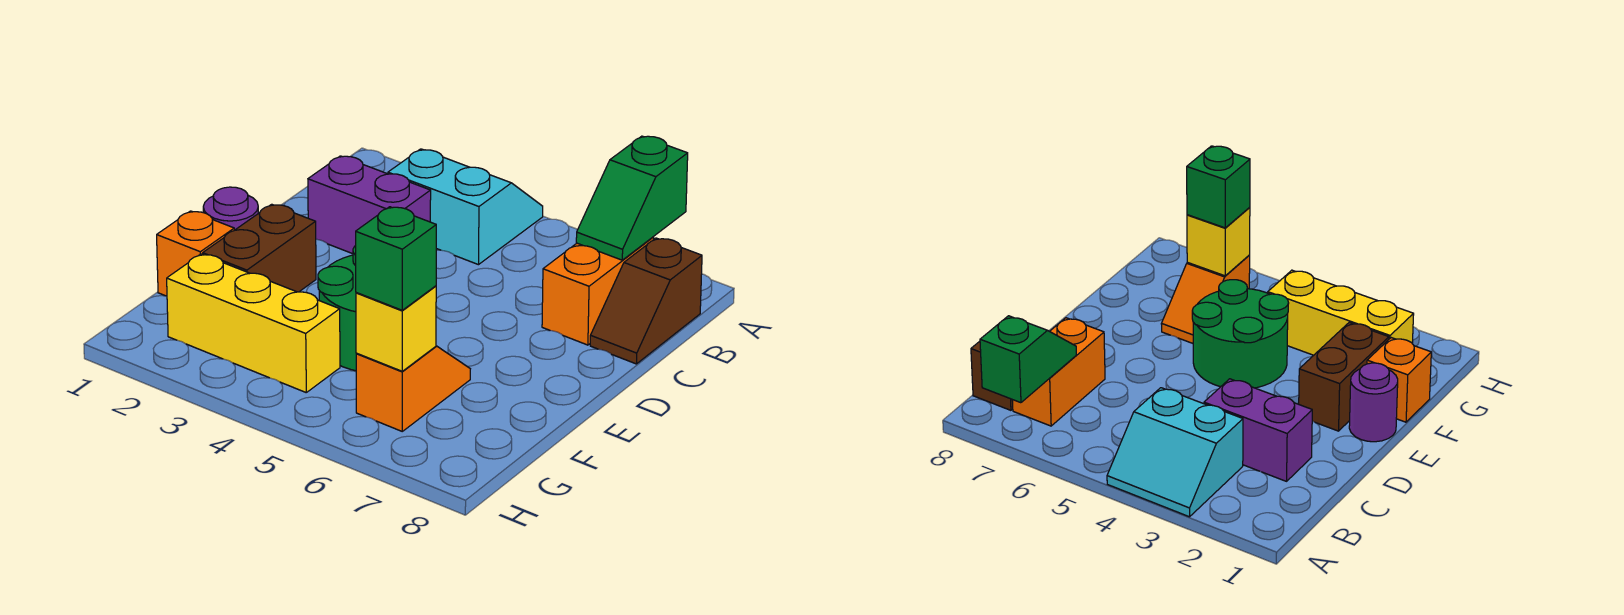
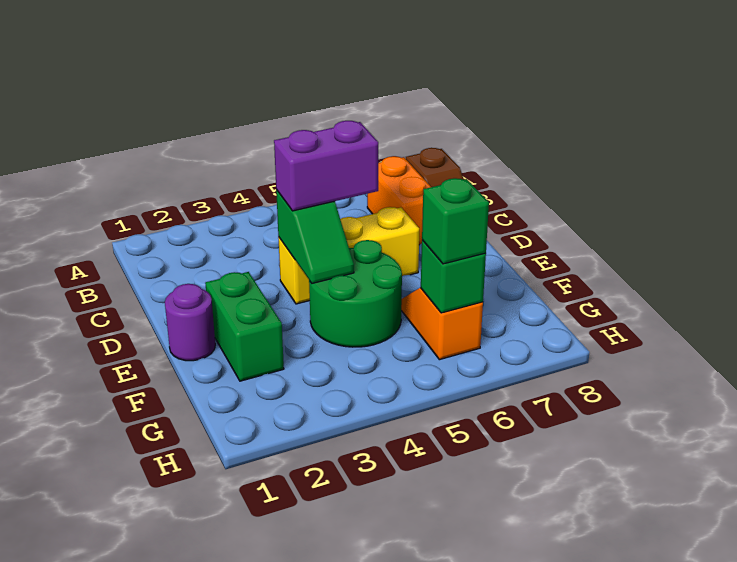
cyan 2x2 slope [388,149,543,265] -> none
green 1x2 slope [576,136,688,260] -> green 1x2 slope moved to [276,190,354,283]
purple 1x2 brick [308,156,431,254] -> purple 1x2 brick moved to [274,121,378,211]
brown 1x2 brick [203,204,316,292] -> green 1x2 brick [205,272,284,381]
orange 1x1 brick [157,211,234,296] -> none
yellow 1x3 brick [167,254,340,392] -> yellow 1x3 brick moved to [278,207,419,304]
yellow 1x1 brick [356,286,436,371] -> green 1x1 brick [420,240,486,313]

